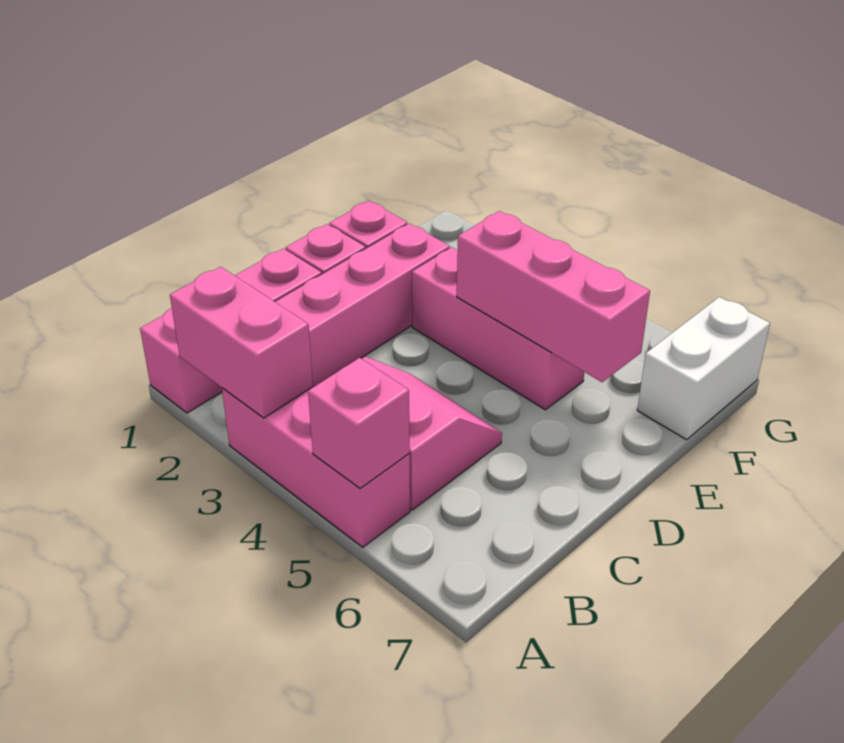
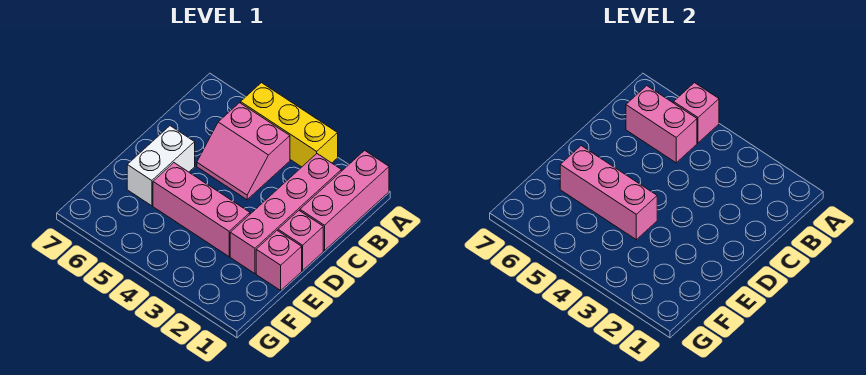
pink 1x2 brick [170,267,313,418] -> pink 1x2 brick moved to [626,86,697,163]
pink 1x3 brick [222,387,410,547] -> yellow 1x3 brick [241,83,338,167]
white 1x2 brick [637,297,770,440] -> white 1x2 brick moved to [127,126,195,206]

